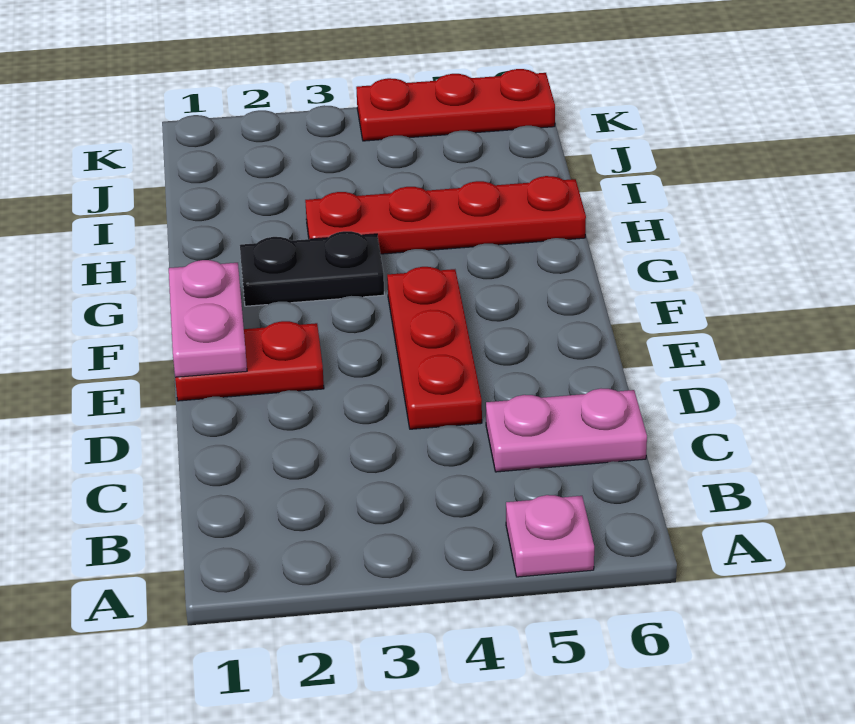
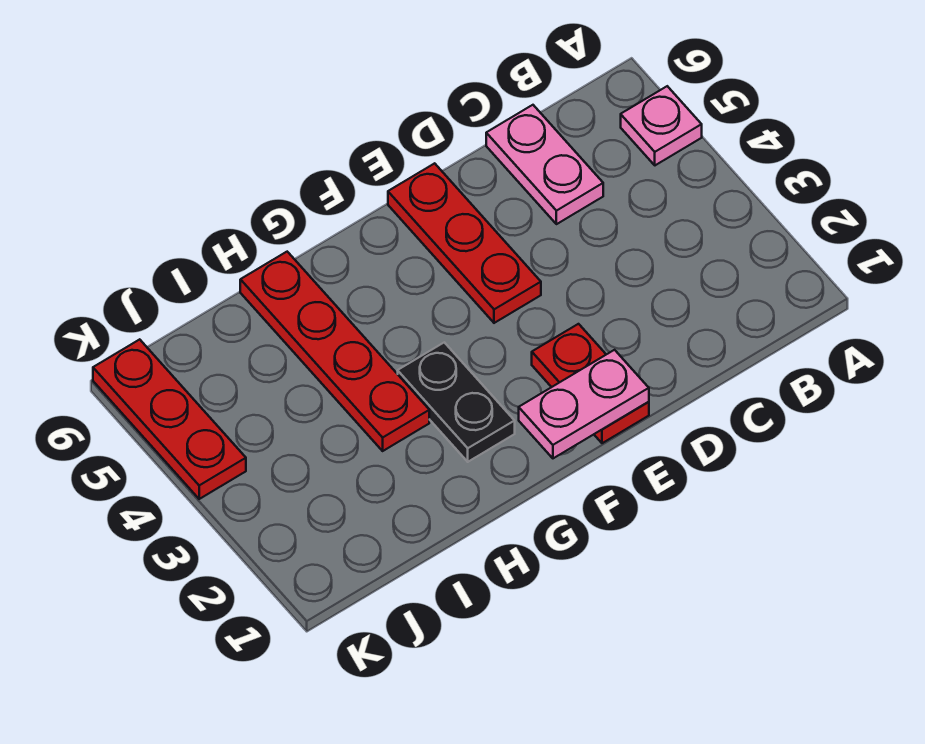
red 1x3 plate [387,267,482,429] -> red 1x3 plate turned to [388,163,541,323]

